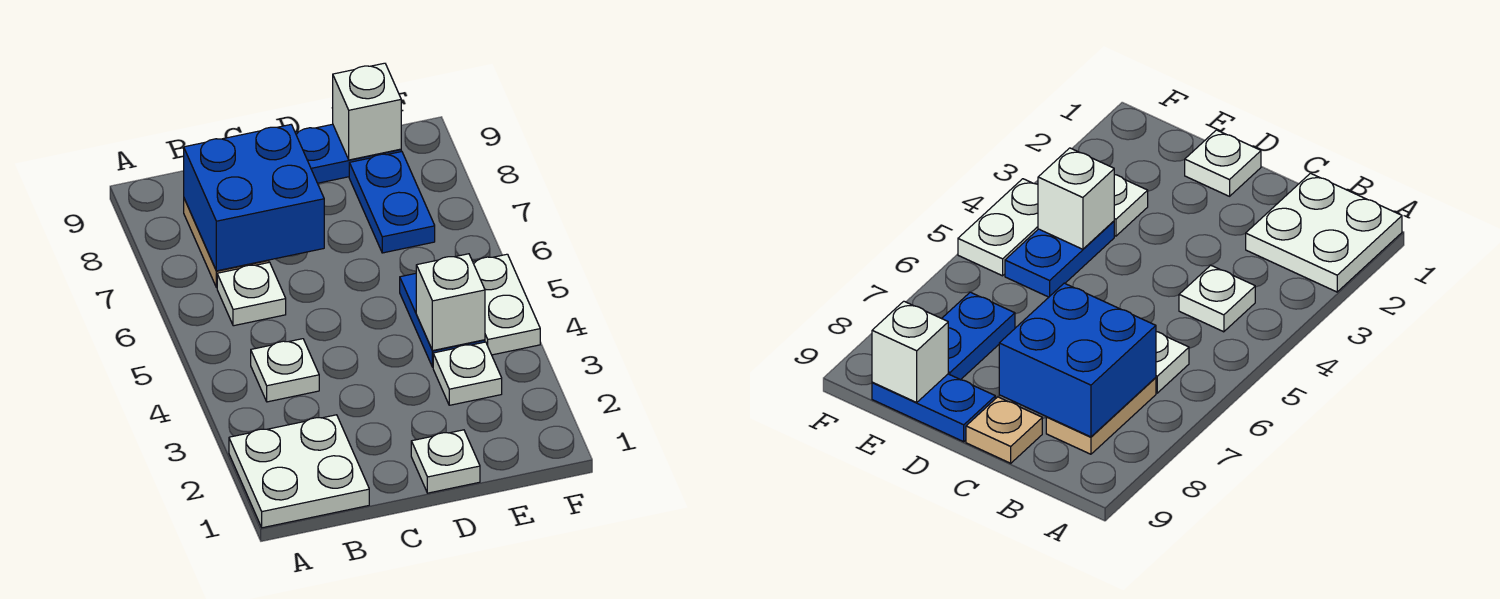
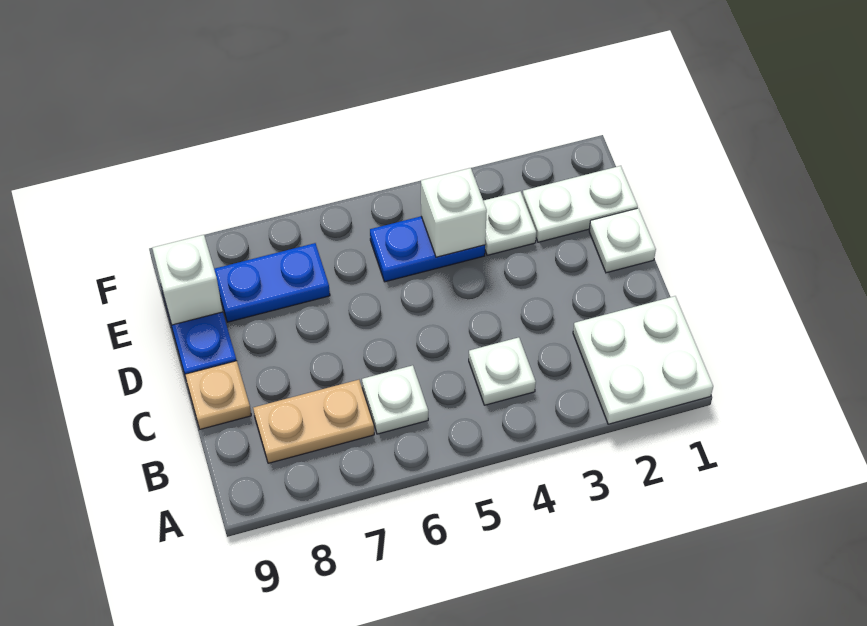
blue 2x2 brick [184,125,324,271] -> none
white 1x2 plate [473,254,540,355] -> white 1x2 plate moved to [523,166,638,242]

